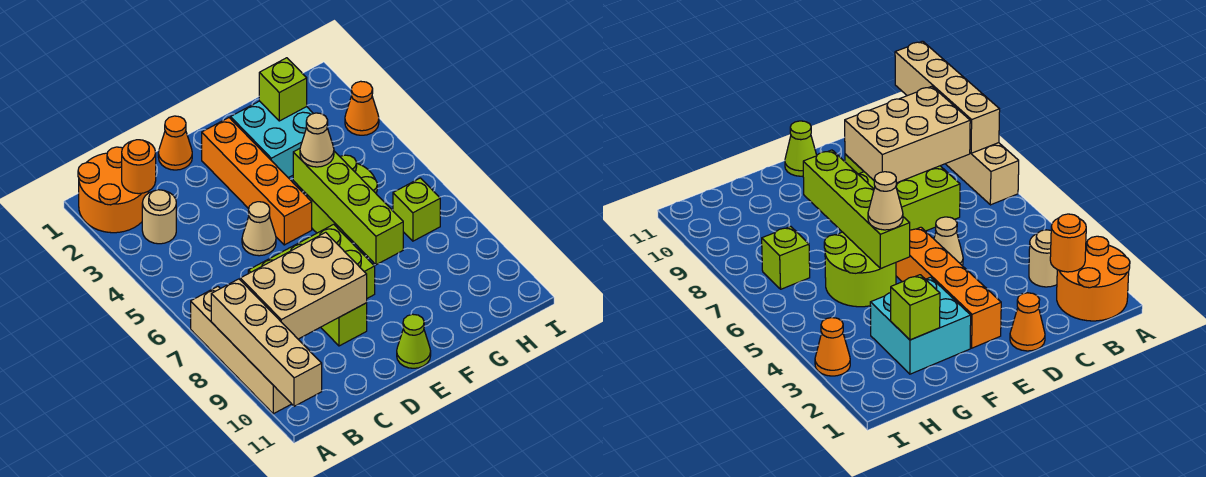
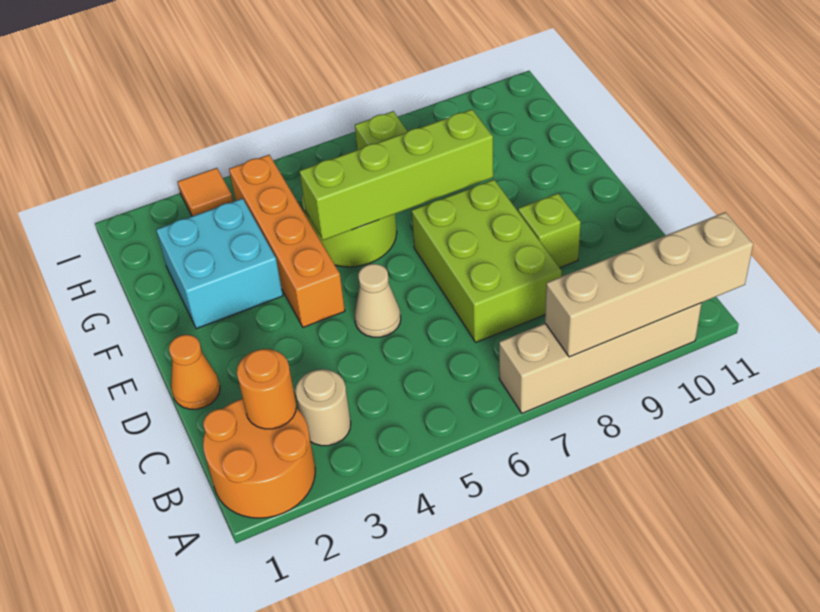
tan 2x3 brick [240,232,367,339] -> none
orange 1x4 brick [202,118,312,245] -> orange 1x4 brick turned to [229,155,345,327]
lime 1x1 cone [397,314,431,368] -> none
tan 1x1 cone [300,113,334,167] -> none
lime 1x1 brick [259,58,307,121] -> none
orange 1x1 cone [345,81,379,135] -> orange 1x1 tile [178,168,233,216]

